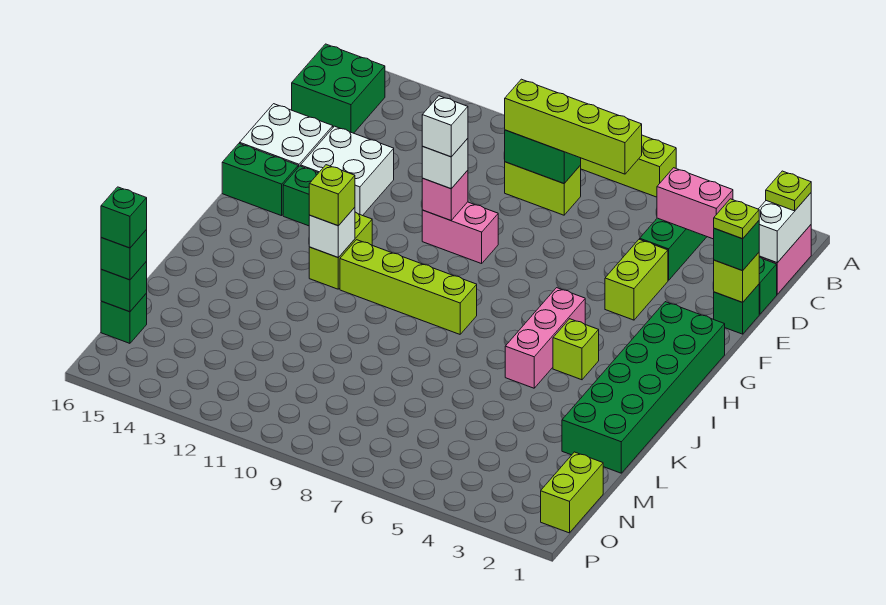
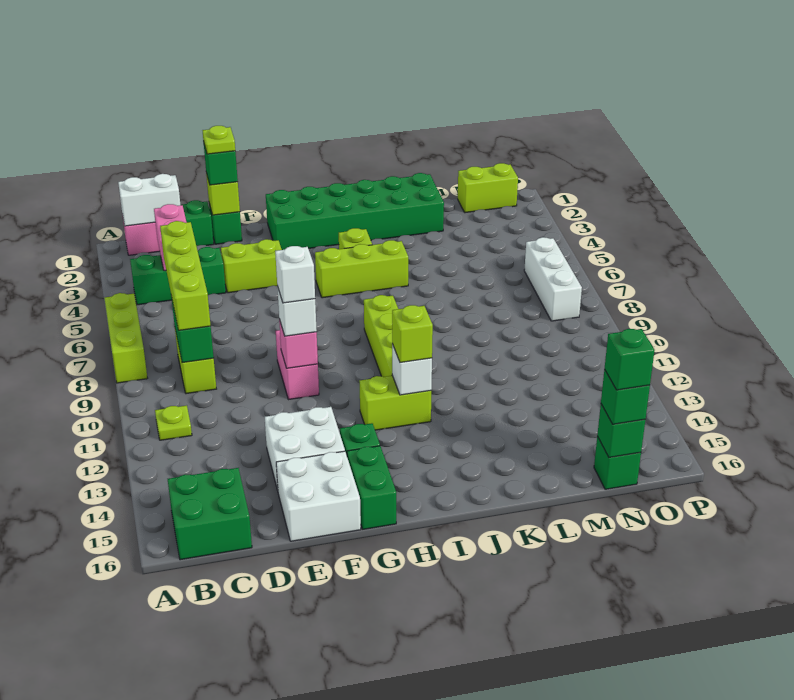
lime 1x1 plate [766,171,811,211] -> lime 1x1 plate moved to [155,405,192,440]
pink 1x3 brick [505,288,585,388] -> lime 1x3 brick [315,240,408,298]
none -> white 1x3 brick [524,237,582,321]

